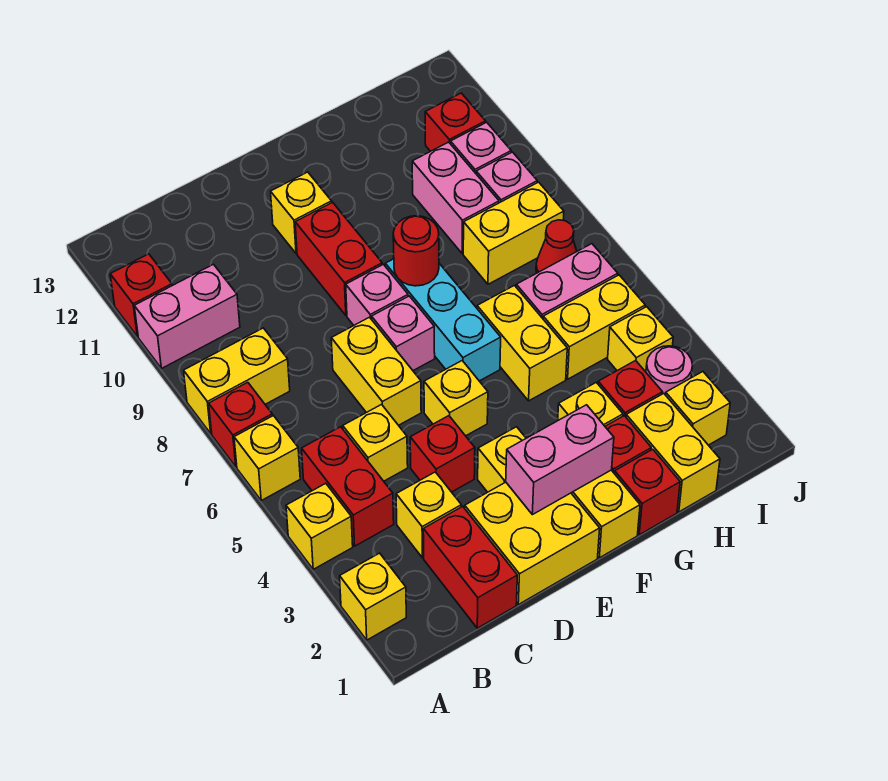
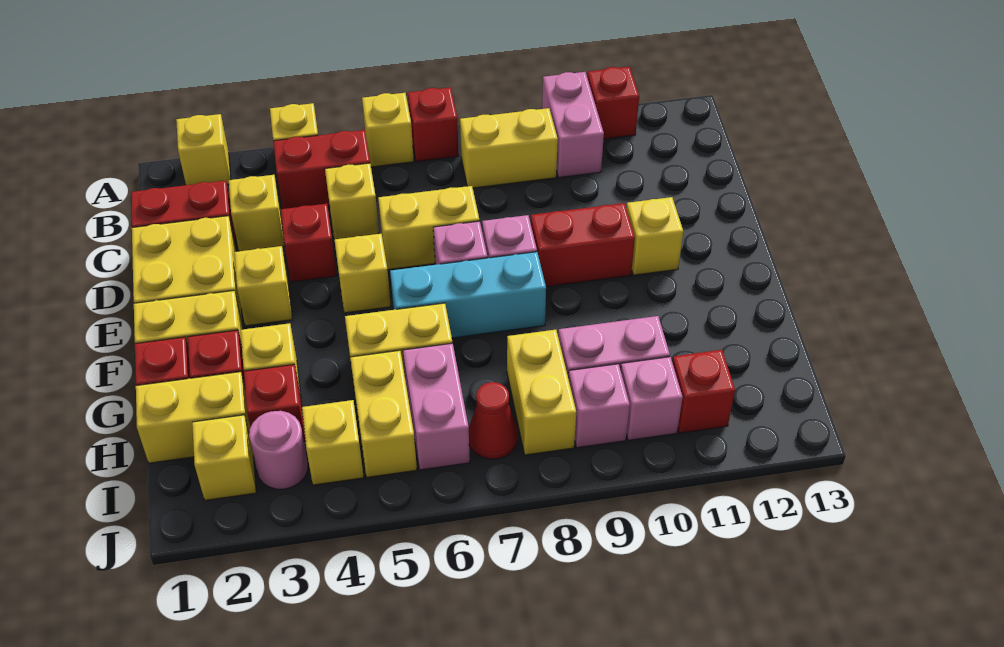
yellow 1x2 brick [184,328,290,433] -> yellow 1x2 brick turned to [460,108,558,188]
pink 1x2 brick [506,405,614,515] -> none
red 1x1 round brick [393,216,439,286] -> none

